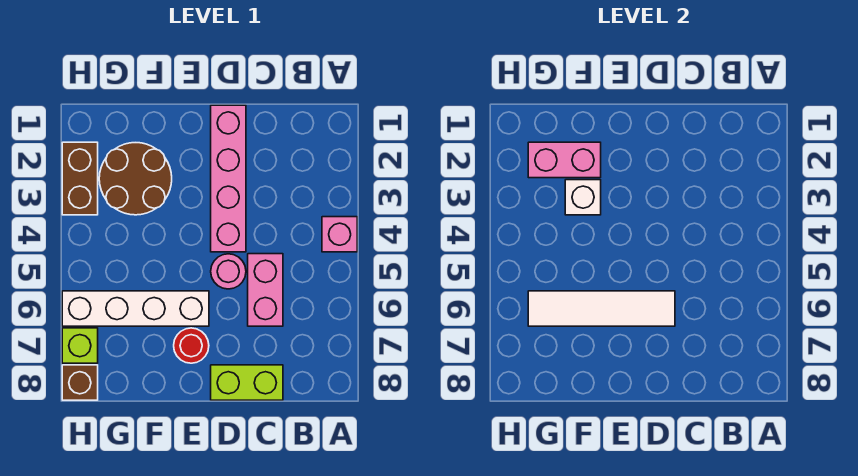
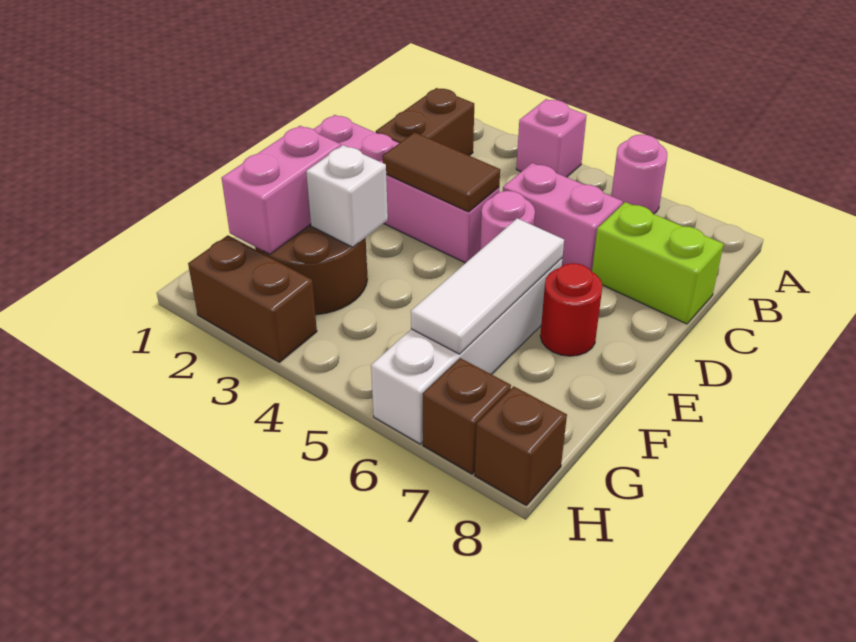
none -> pink 1x1 round brick [611,134,667,214]
none -> brown 1x2 brick [376,88,474,156]
lime 1x2 brick [211,365,283,400] -> lime 1x2 brick turned to [592,202,724,324]
none -> brown 1x2 tile [383,132,500,212]
white 1x4 tile [528,291,675,326] -> white 1x3 tile [411,218,564,354]
lime 1x1 brick [62,328,98,363] -> brown 1x1 brick [423,358,511,474]

